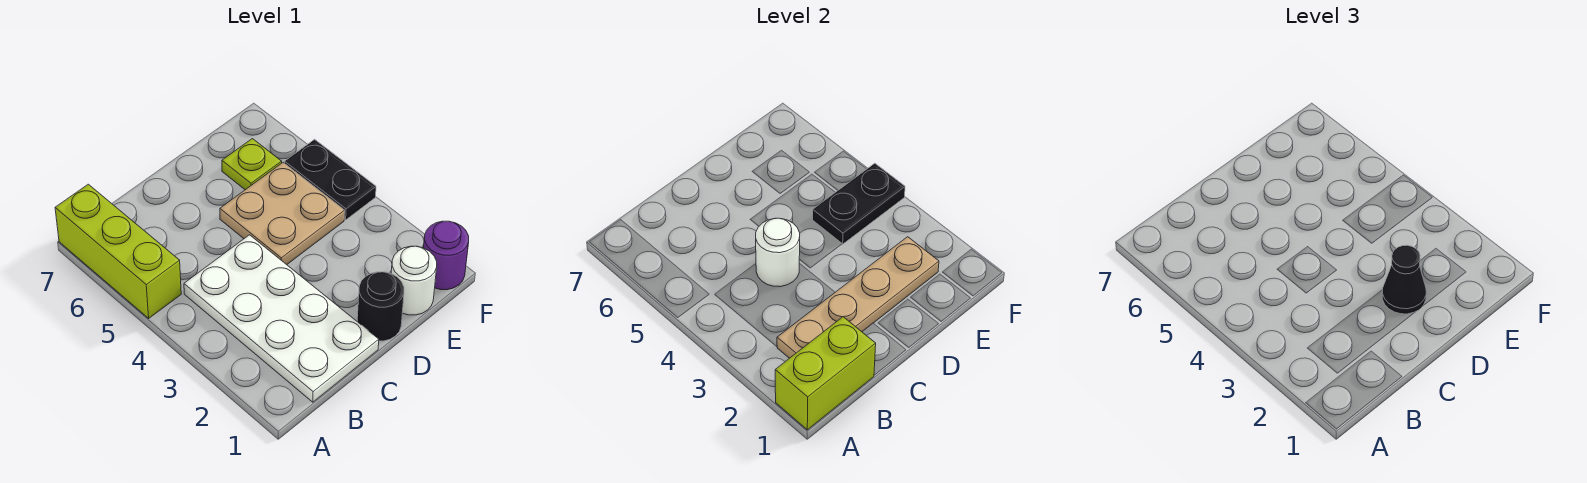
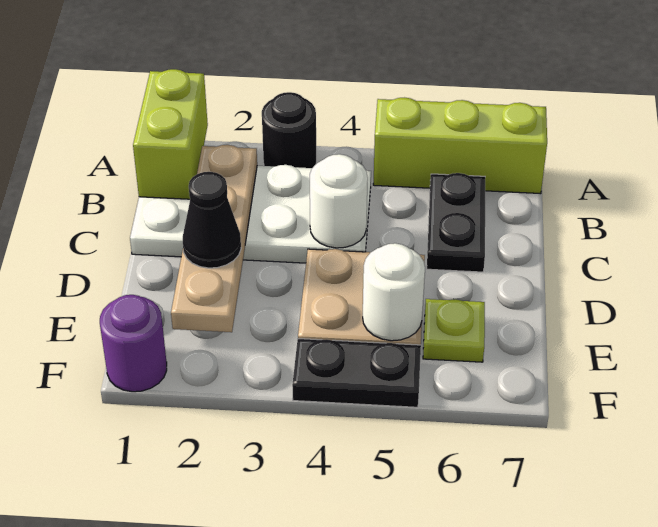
black 1x1 round brick [357,272,404,341] -> black 1x1 round brick moved to [262,92,316,168]
white 1x1 round brick [391,246,437,315] -> white 1x1 round brick moved to [363,243,425,341]
black 1x2 plate [813,163,905,244] -> black 1x2 plate moved to [427,173,485,272]

